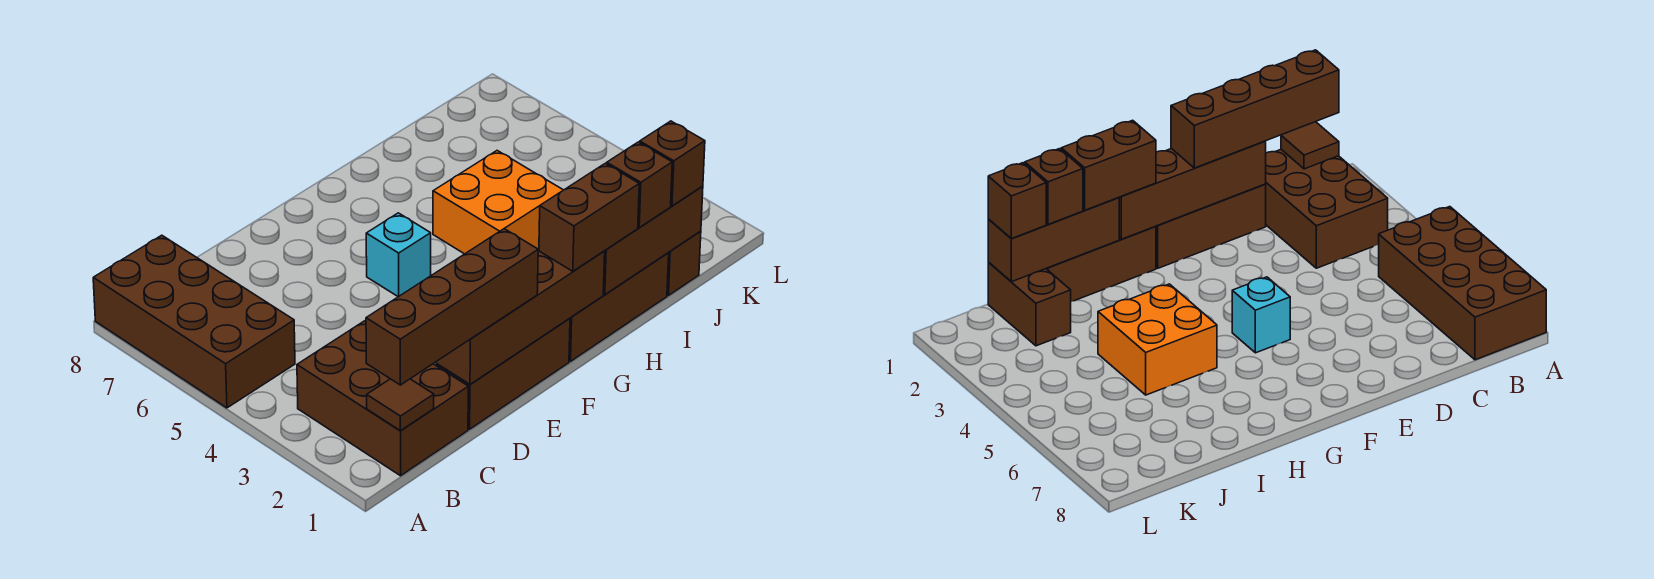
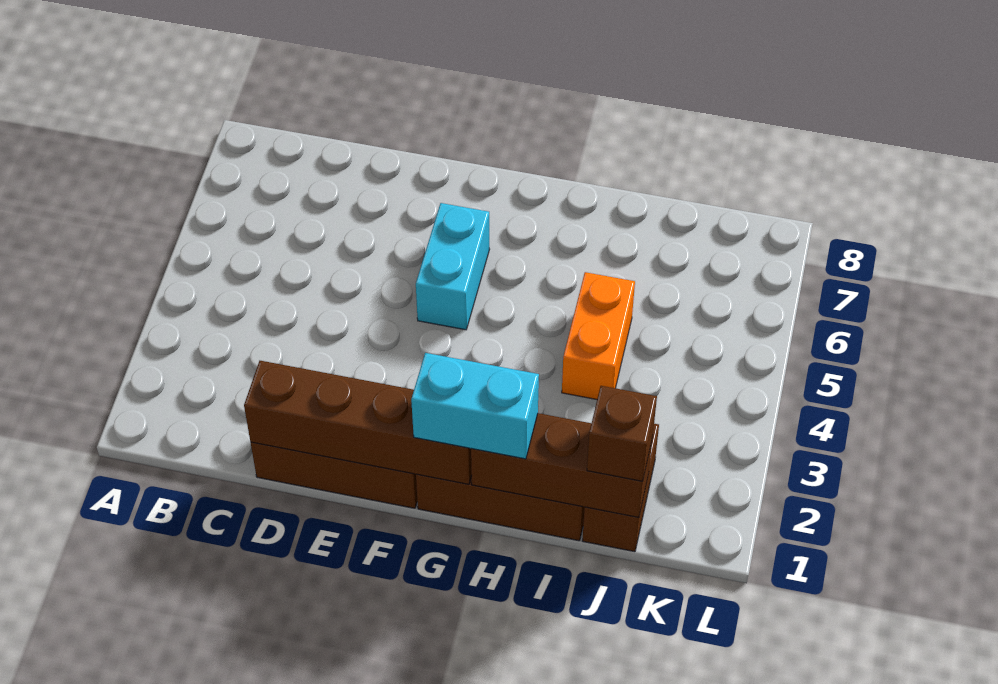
brown 2x4 brick [93,235,295,408] -> none
brown 2x3 brick [297,321,468,476] -> none
brown 1x1 tile [367,379,434,431] -> none
brown 1x4 brick [366,229,538,385] -> none
cyan 1x1 brick [366,213,431,297] -> cyan 1x2 brick [416,203,490,330]
brown 1x2 brick [539,164,639,271] -> cyan 1x2 brick [411,353,539,459]
orange 2x2 brick [433,151,563,254] -> orange 1x2 brick [562,272,635,399]
brown 1x1 brick [607,142,672,227] -> none

